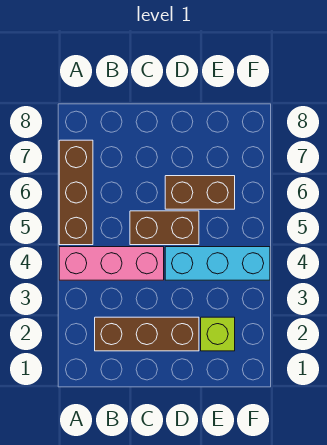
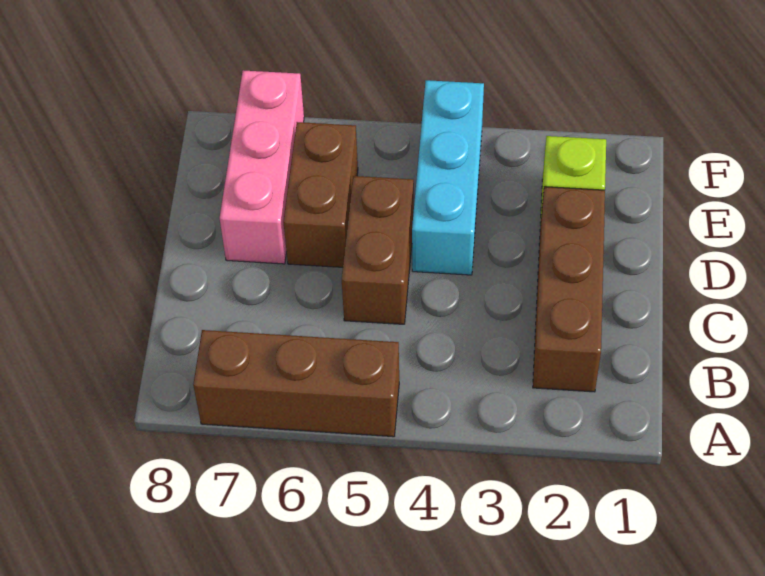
pink 1x3 brick [59,247,164,280] -> pink 1x3 brick moved to [220,70,304,264]

